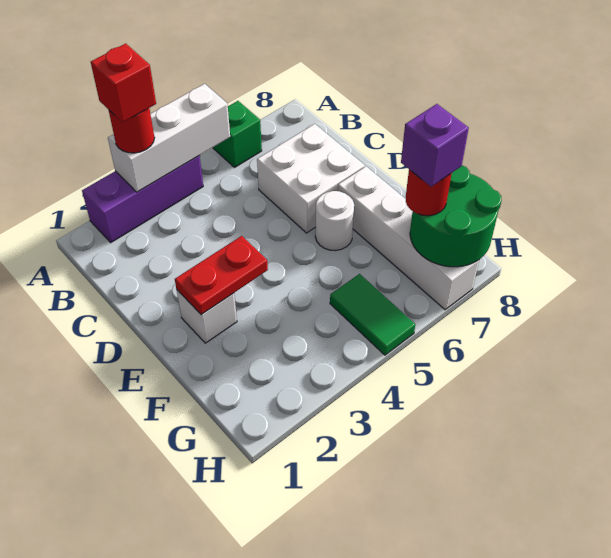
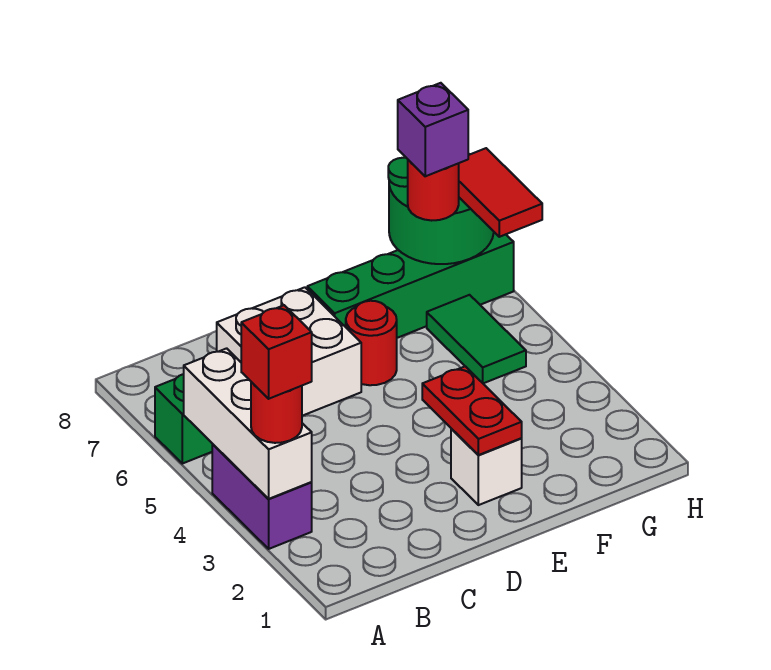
purple 1x3 brick [82,155,203,242] -> purple 1x2 brick [212,444,312,549]
white 1x1 round brick [315,191,354,251] -> red 1x1 round brick [346,301,397,385]
white 1x4 brick [338,167,479,310] -> green 1x4 brick [307,232,514,338]
green 1x2 tile [330,274,415,355] -> green 1x2 tile turned to [427,295,526,383]
none -> red 1x2 tile [459,148,542,237]

